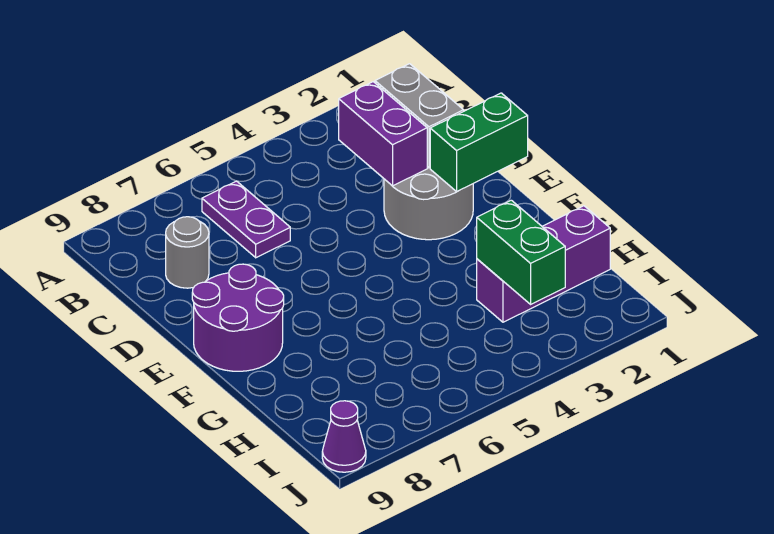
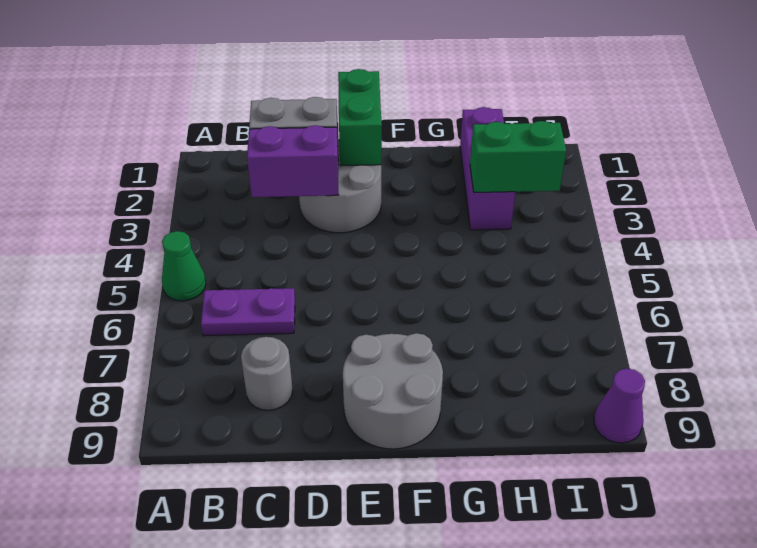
none -> green 1x1 cone [162,231,206,301]
purple 2x2 round brick [192,264,284,371] -> grey 2x2 round brick [343,333,443,449]

